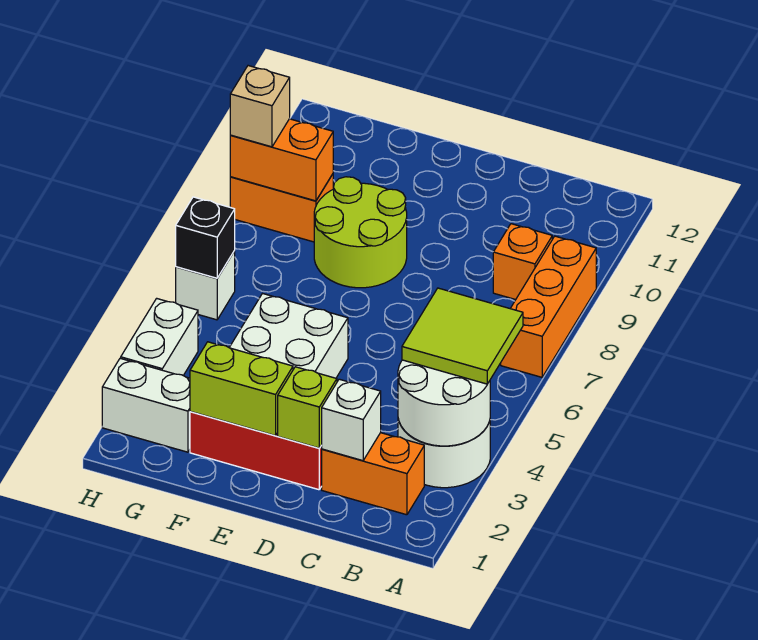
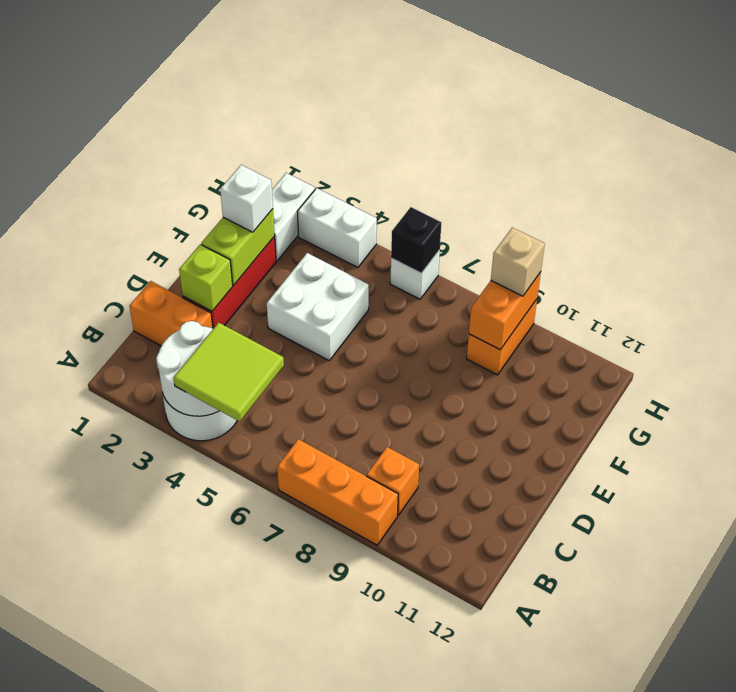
orange 1x2 brick [322,433,424,515] -> orange 1x2 brick turned to [130,281,213,346]
white 1x1 brick [321,379,381,461] -> white 1x1 brick moved to [220,165,273,232]
lime 2x2 round brick [314,177,407,288] -> none

